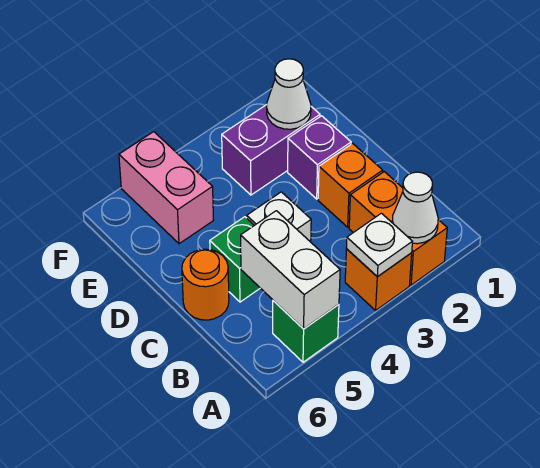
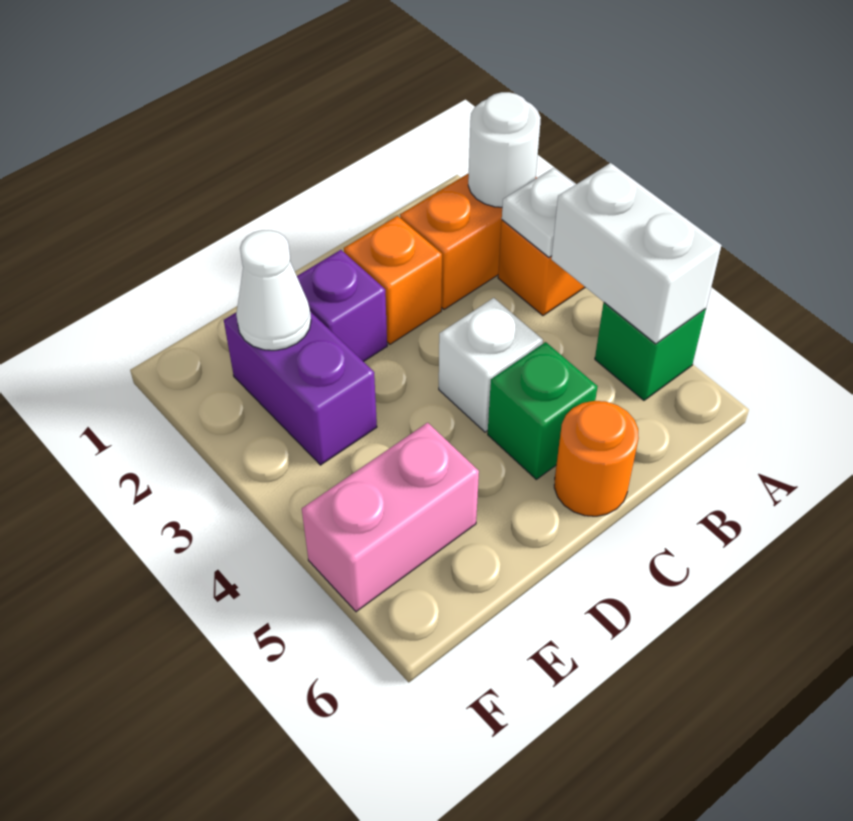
white 1x1 cone [392,172,438,244] -> white 1x1 round brick [468,92,541,207]
white 1x2 brick [241,211,340,329] -> white 1x2 brick turned to [551,163,722,344]

